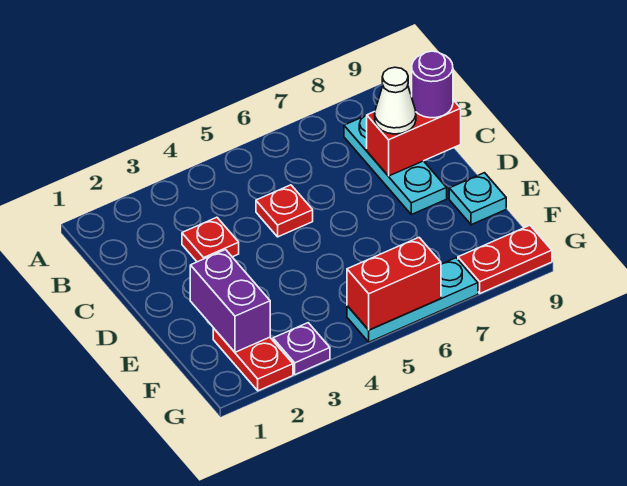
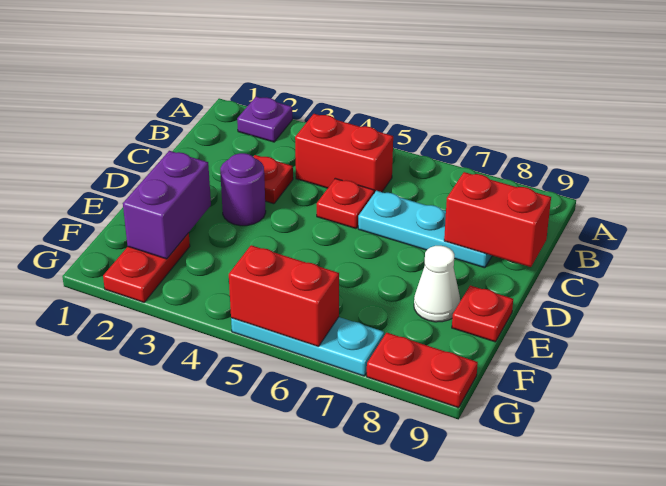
none -> red 1x2 brick [295,114,393,193]
cyan 1x3 plate [344,115,447,215] -> cyan 1x3 plate turned to [358,191,492,268]
white 1x1 cone [375,67,416,134] -> white 1x1 cone moved to [414,246,460,322]
purple 1x1 round brick [412,51,453,118] -> purple 1x1 round brick moved to [220,153,266,226]
cyan 1x1 plate [449,173,506,225] -> red 1x1 plate [452,286,513,342]
purple 1x1 plate [273,323,330,375] -> purple 1x1 plate moved to [237,97,292,142]

